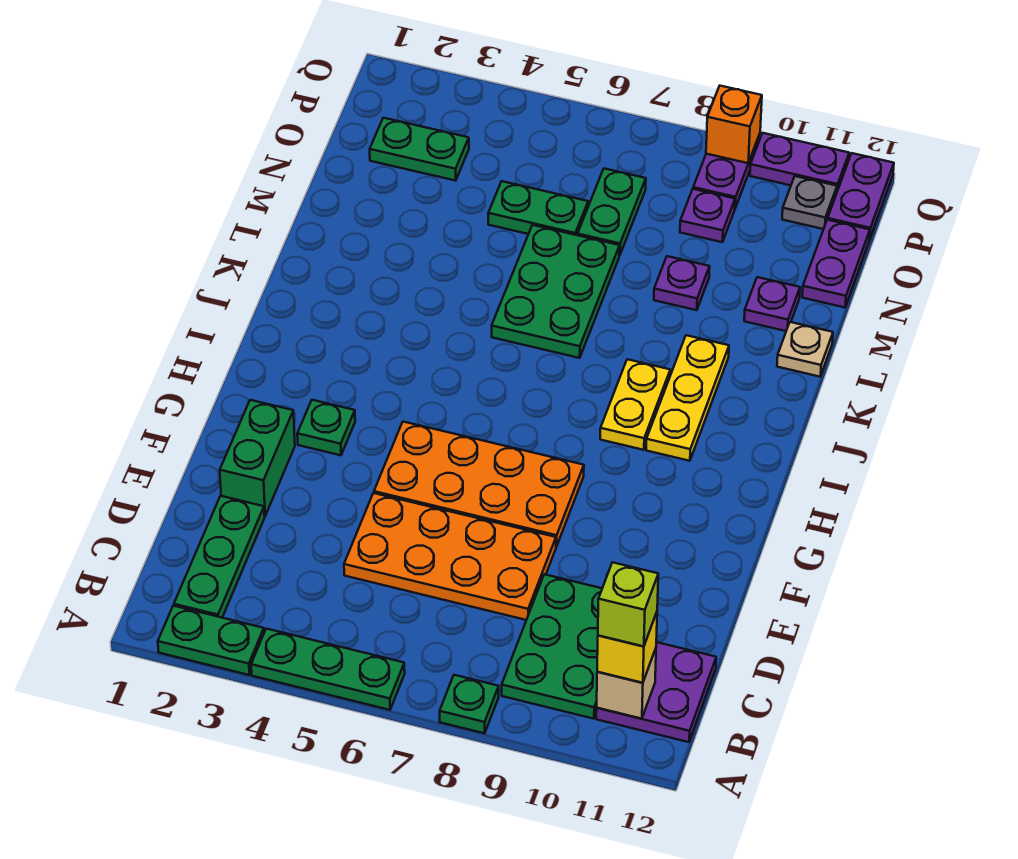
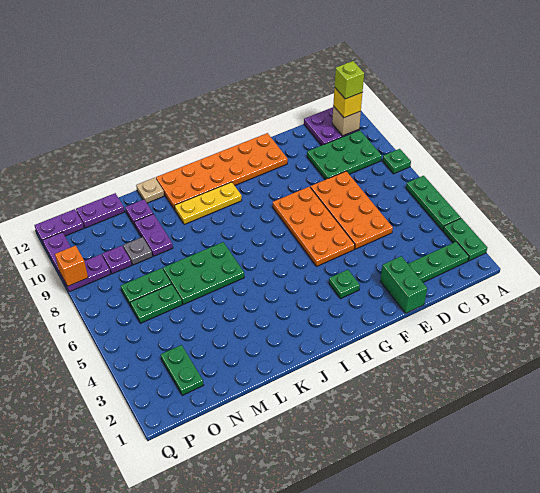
green 1x2 brick [220,400,295,516] -> green 1x2 brick turned to [380,256,427,313]
none -> orange 2x6 plate [156,133,288,210]
yellow 1x2 plate [600,359,670,450] -> none
purple 1x1 plate [654,256,710,310] -> purple 1x2 plate [134,214,173,256]
green 1x2 plate [488,181,588,235] -> green 1x2 plate turned to [130,284,182,323]
grey 1x1 plate [782,176,837,229] -> grey 1x1 plate moved to [123,237,152,265]

